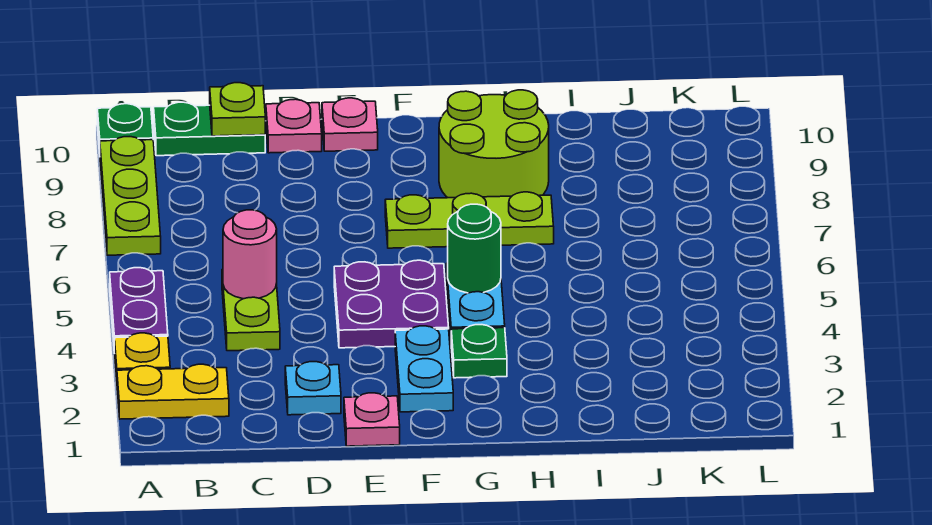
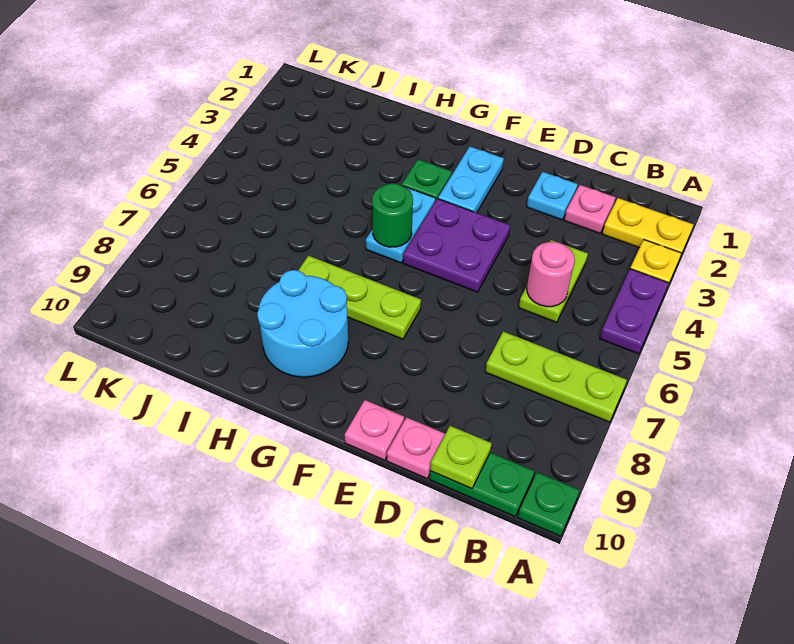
lime 1x3 plate [100,137,161,255] -> lime 1x3 plate turned to [485,331,627,422]
pink 1x1 plate [344,393,400,446] -> pink 1x1 plate moved to [564,185,616,233]
lime 2x2 round brick [439,90,549,198] -> cyan 2x2 round brick [257,270,348,377]

